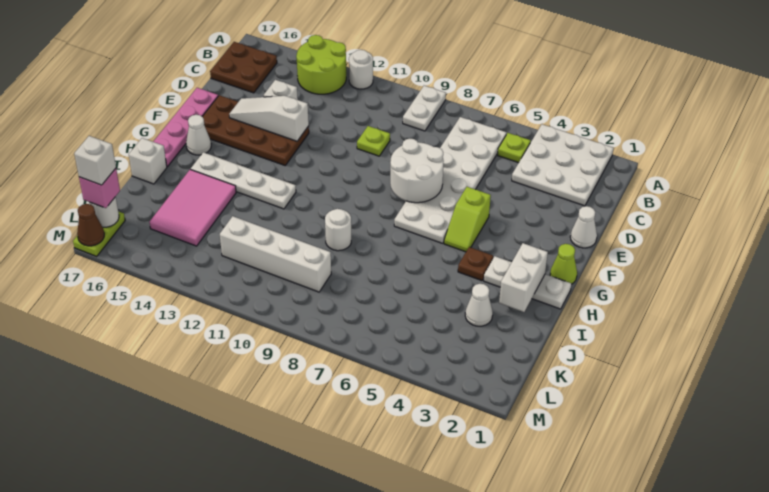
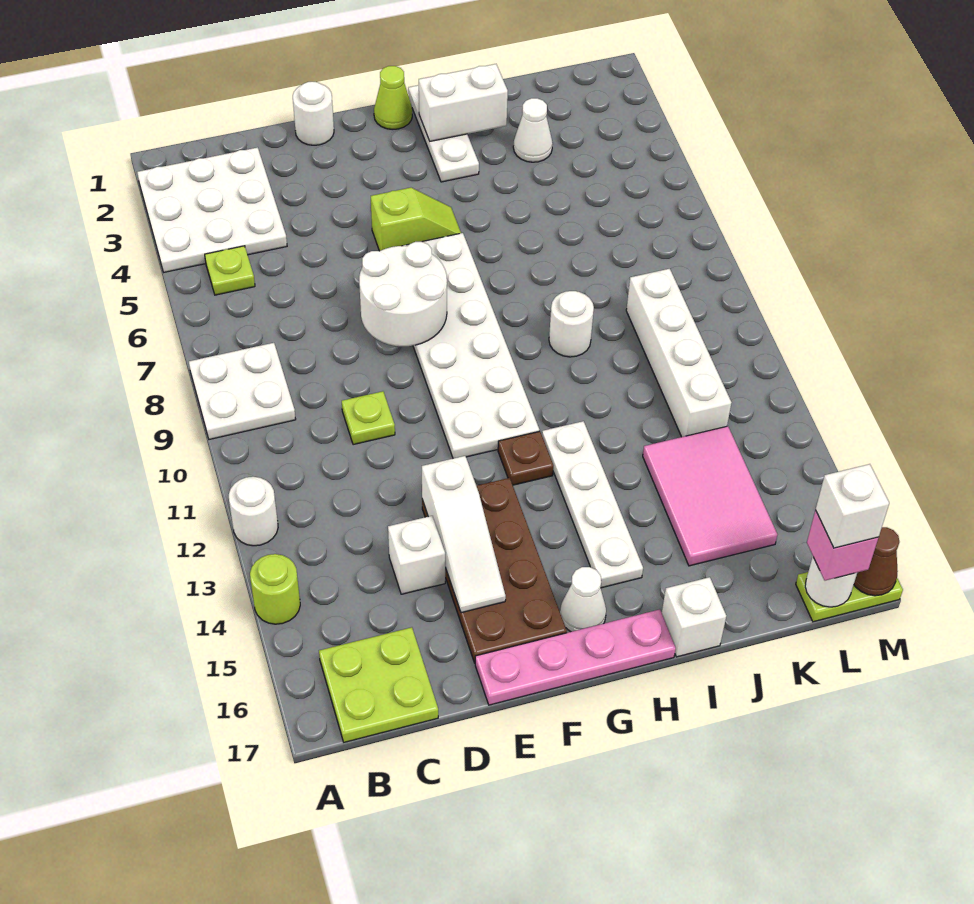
white 1x2 plate [403,86,446,131] -> white 2x2 plate [189,343,296,440]
lime 2x2 round brick [296,35,346,94] -> lime 1x1 round brick [250,554,300,624]
white 2x6 plate [394,117,506,243] -> white 2x6 plate turned to [403,233,539,458]
brown 2x2 plate [210,42,277,93] -> lime 2x2 plate [319,627,438,742]
white 1x1 cone [570,206,597,248] -> white 1x1 round brick [293,82,334,145]
brown 1x1 plate [458,247,493,281] -> brown 1x1 plate moved to [498,431,553,485]
pink 2x3 tile [149,169,236,246] -> pink 2x3 tile turned to [643,426,777,566]

